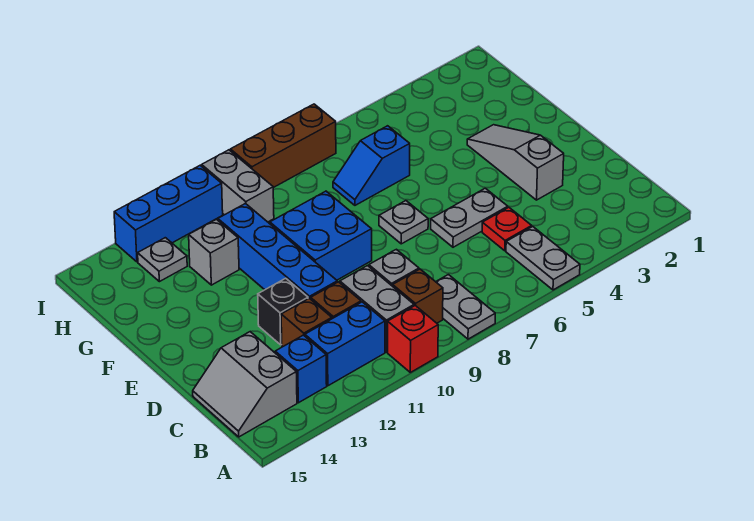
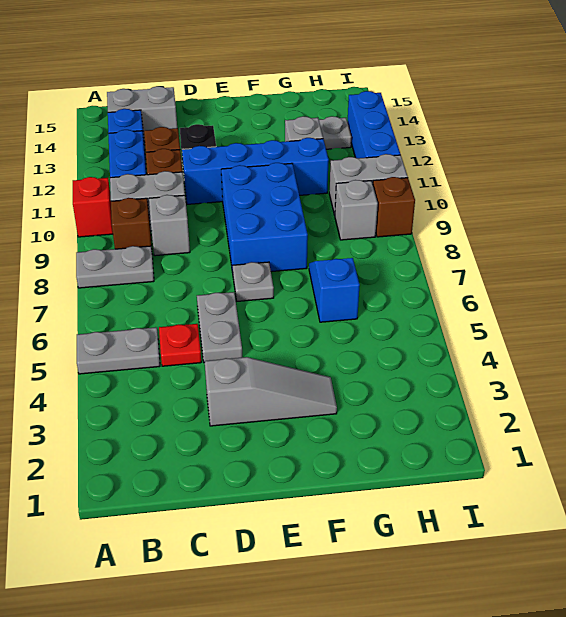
blue 2x2 brick [270,191,372,280] -> blue 2x3 brick [221,163,308,272]
none -> grey 1x1 brick [335,180,378,240]
brown 1x3 brick [230,104,336,188] -> brown 1x1 brick [373,177,415,237]

